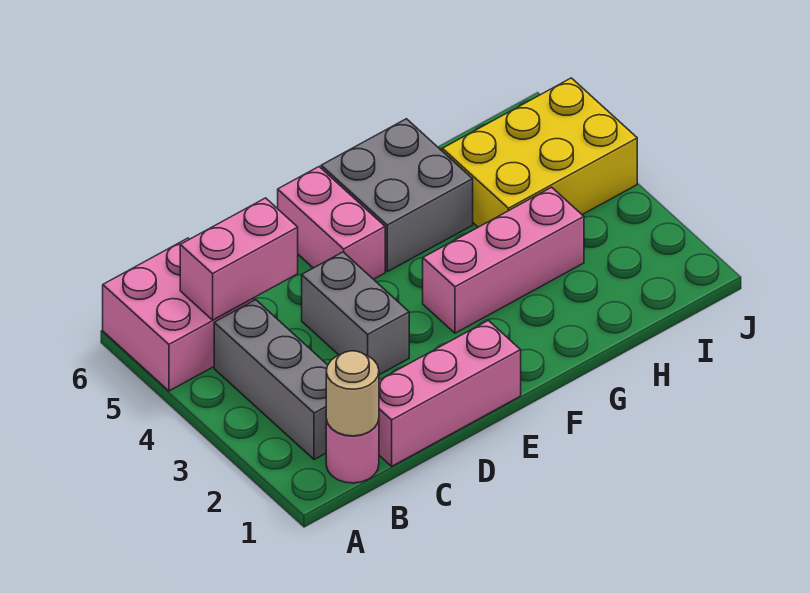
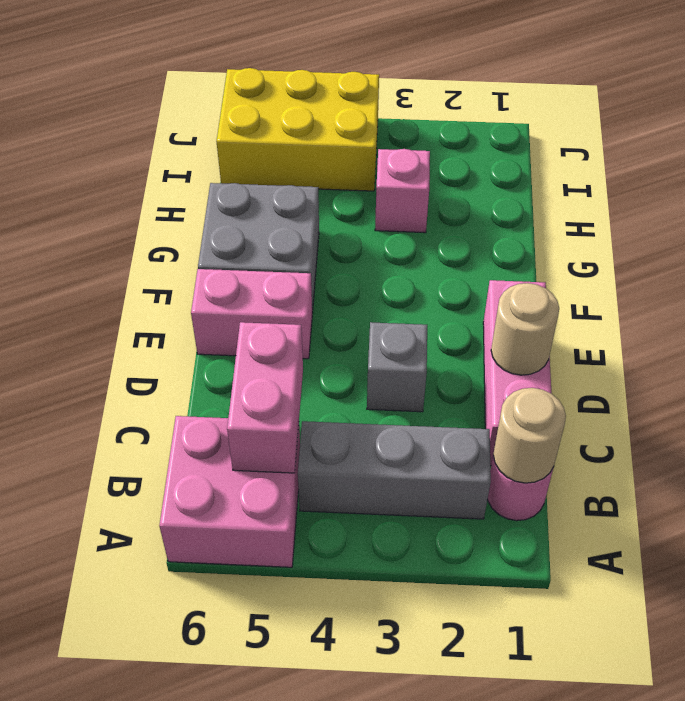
none -> tan 1x1 round brick [491,283,559,375]
grey 1x2 brick [302,252,409,375] -> grey 1x1 brick [367,322,427,412]
pink 1x3 brick [423,187,584,333] -> pink 1x1 brick [375,149,430,233]
yellow 2x3 brick [442,78,637,227] -> yellow 2x3 brick turned to [216,68,379,191]

